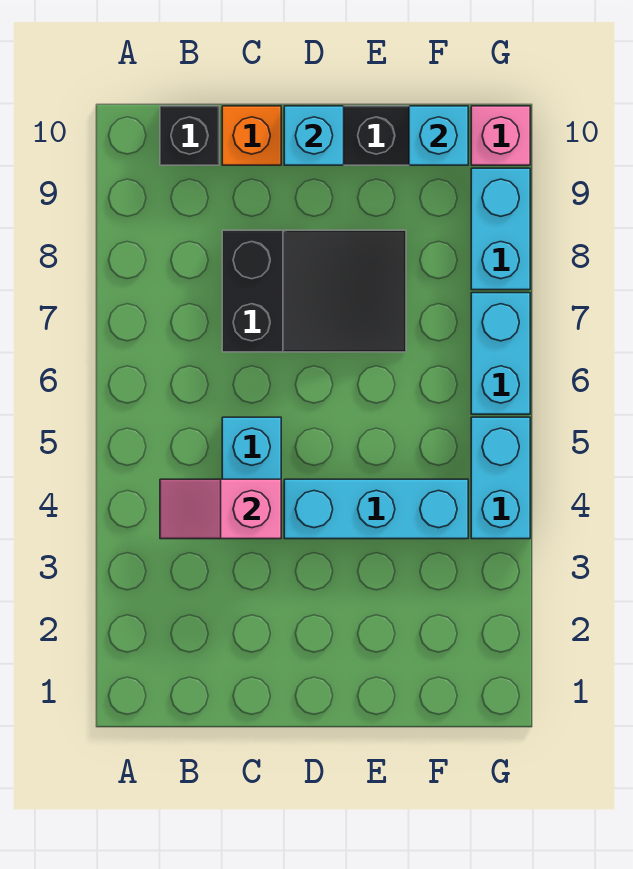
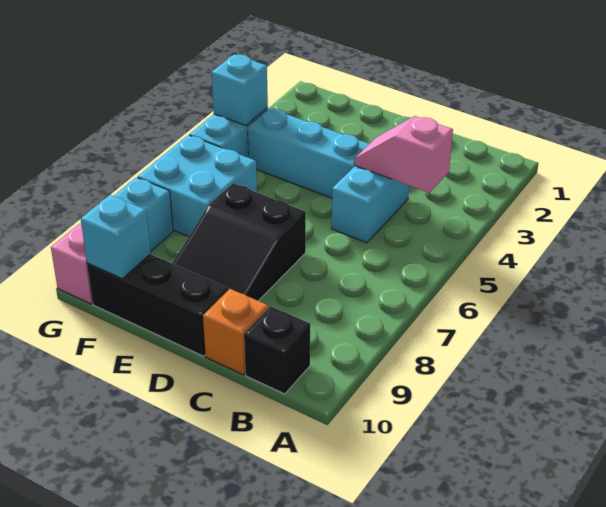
pink 1x2 slope [160,479,281,539] -> pink 1x2 slope turned to [355,116,453,193]
black 2x3 slope [222,230,406,352] -> black 2x3 slope turned to [172,183,306,301]
cyan 1x1 brick [284,106,344,165] -> cyan 1x1 brick moved to [211,54,268,125]
cyan 1x2 brick [471,293,530,414] -> cyan 2x2 brick [138,135,257,236]

